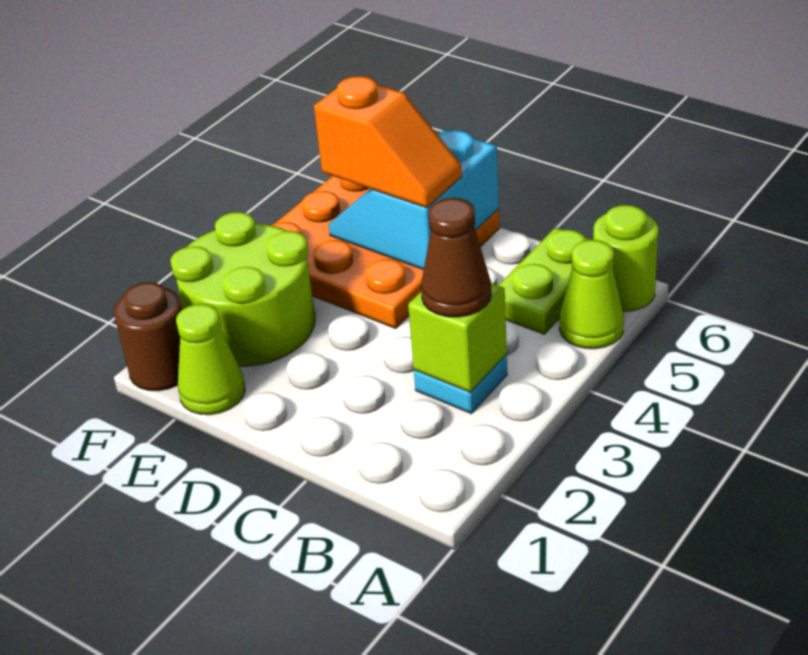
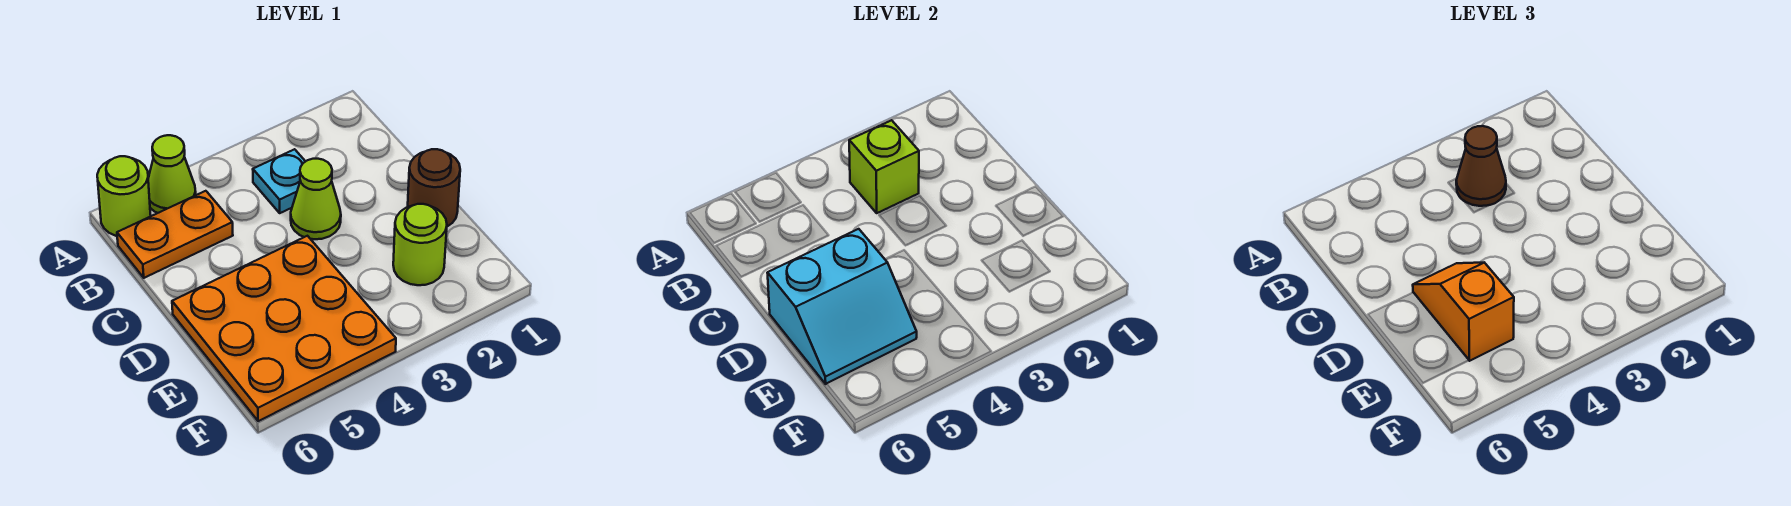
lime 1x2 plate [498,228,592,334] -> orange 1x2 plate [117,191,233,278]
lime 1x1 cone [176,304,245,415] -> lime 1x1 cone moved to [291,159,341,239]
lime 2x2 round brick [170,212,315,366] -> lime 1x1 round brick [393,204,447,285]
brown 1x1 round brick [114,282,182,391] -> brown 1x1 round brick moved to [408,149,460,226]

